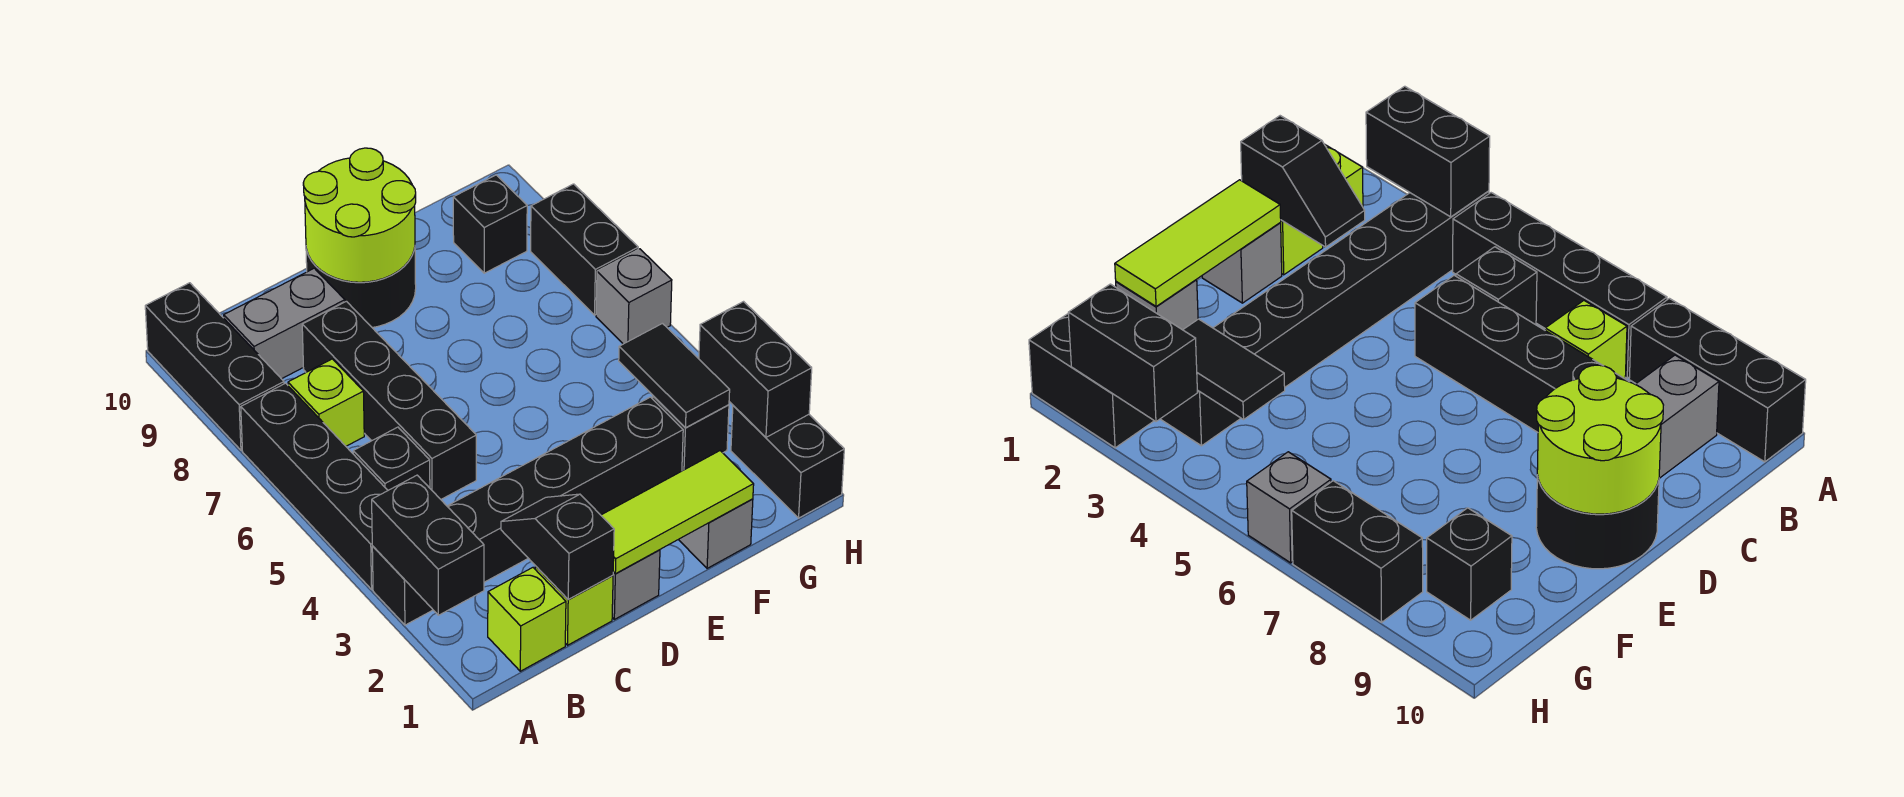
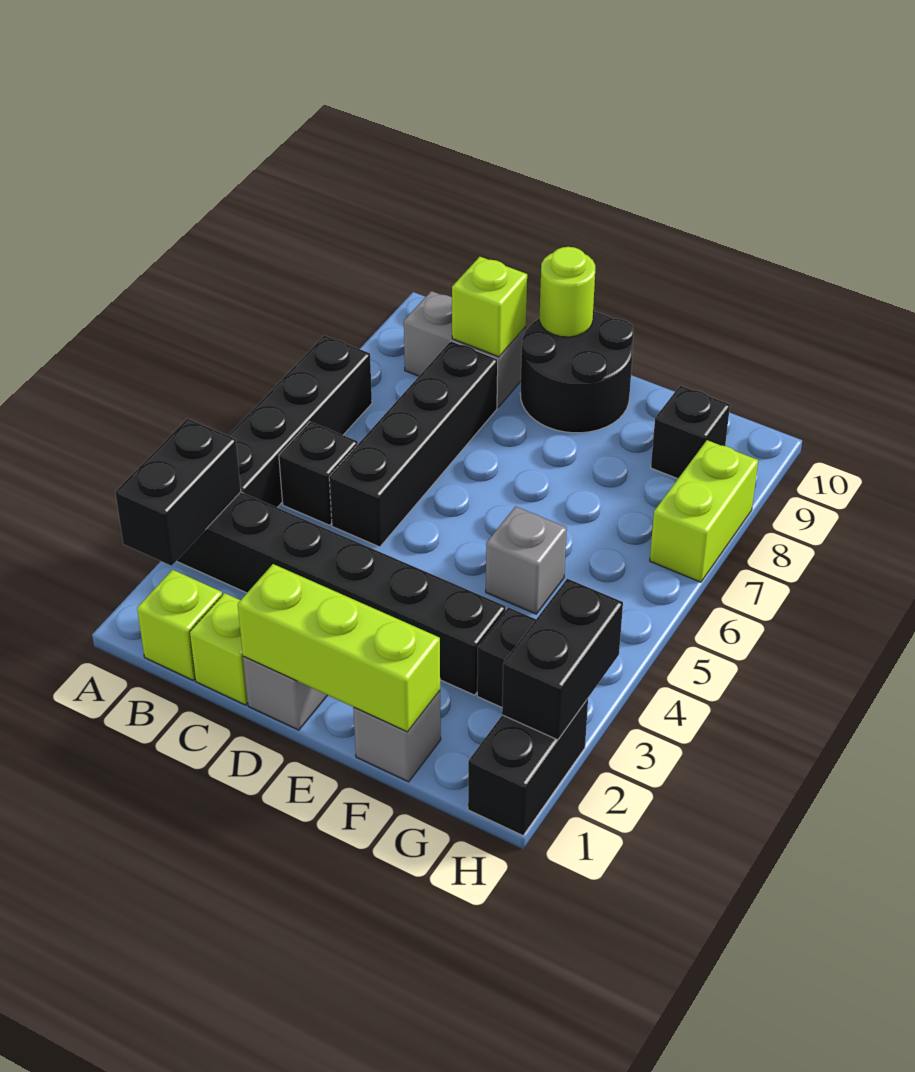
black 1x3 brick [145,283,284,450] -> none
lime 1x1 brick [288,359,364,446] -> lime 1x1 brick moved to [452,257,527,357]
black 1x2 slope [501,494,614,600] -> none
lime 1x3 tile [601,451,754,574] -> lime 1x3 brick [238,564,440,732]
lime 2x2 round brick [303,148,416,282] -> lime 1x1 round brick [539,247,595,337]
black 1x2 tile [619,323,730,428] -> none
grey 1x1 brick [596,249,672,344] -> grey 1x1 brick moved to [486,506,567,614]
black 1x2 brick [531,184,638,315] -> lime 1x2 brick [650,440,758,582]

